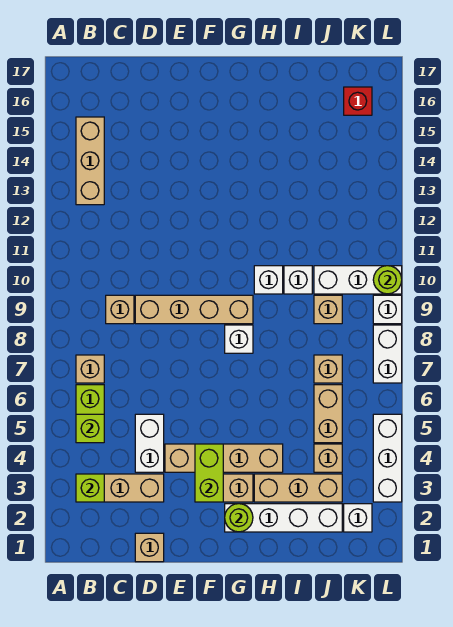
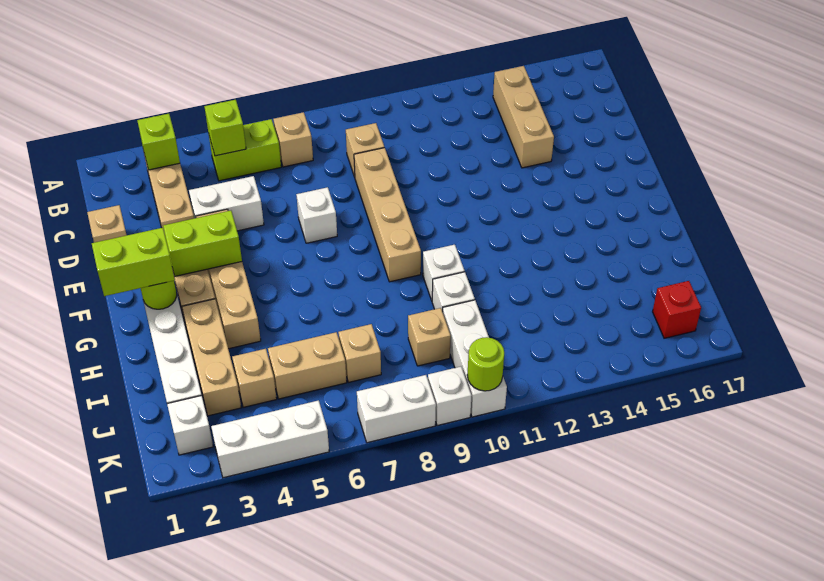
tan 1x3 brick [76,117,104,205] -> tan 1x3 brick turned to [493,66,554,168]
none -> lime 1x2 brick [92,228,175,296]
white 1x1 brick [225,325,253,353] -> white 1x1 brick moved to [296,187,337,243]

